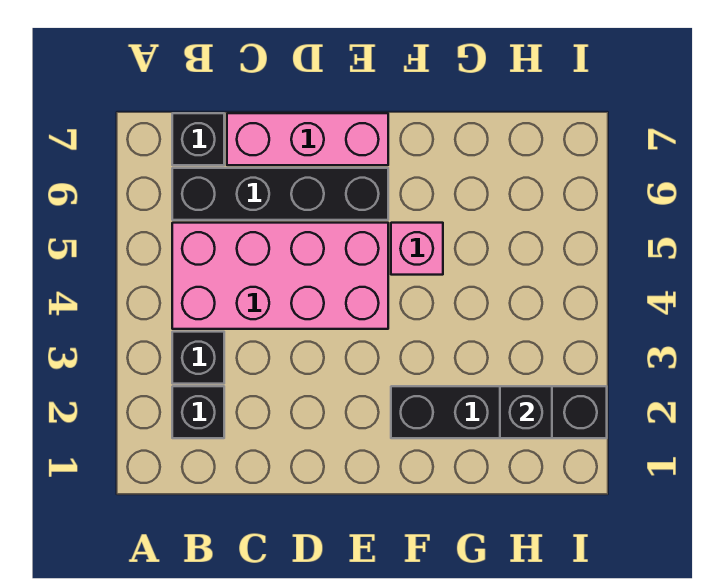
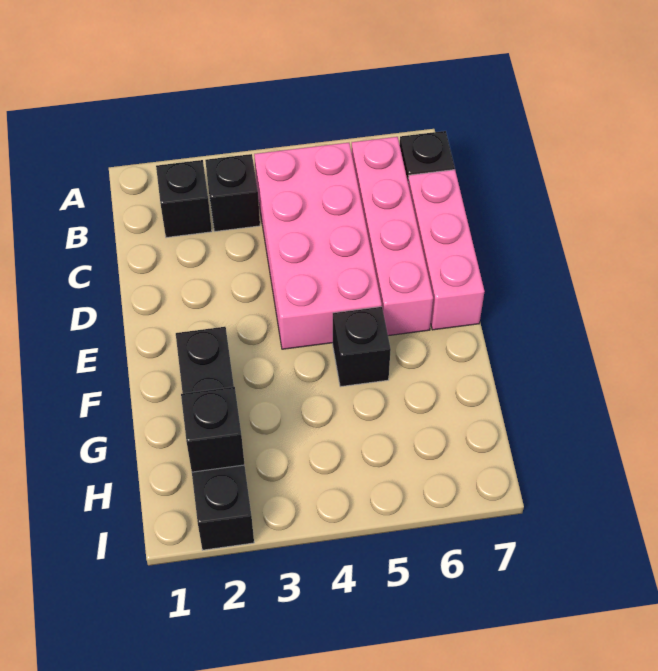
black 1x4 brick [172,168,388,220] -> pink 1x4 brick [352,137,433,336]
pink 1x1 brick [391,223,443,275] -> black 1x1 brick [333,307,391,387]

